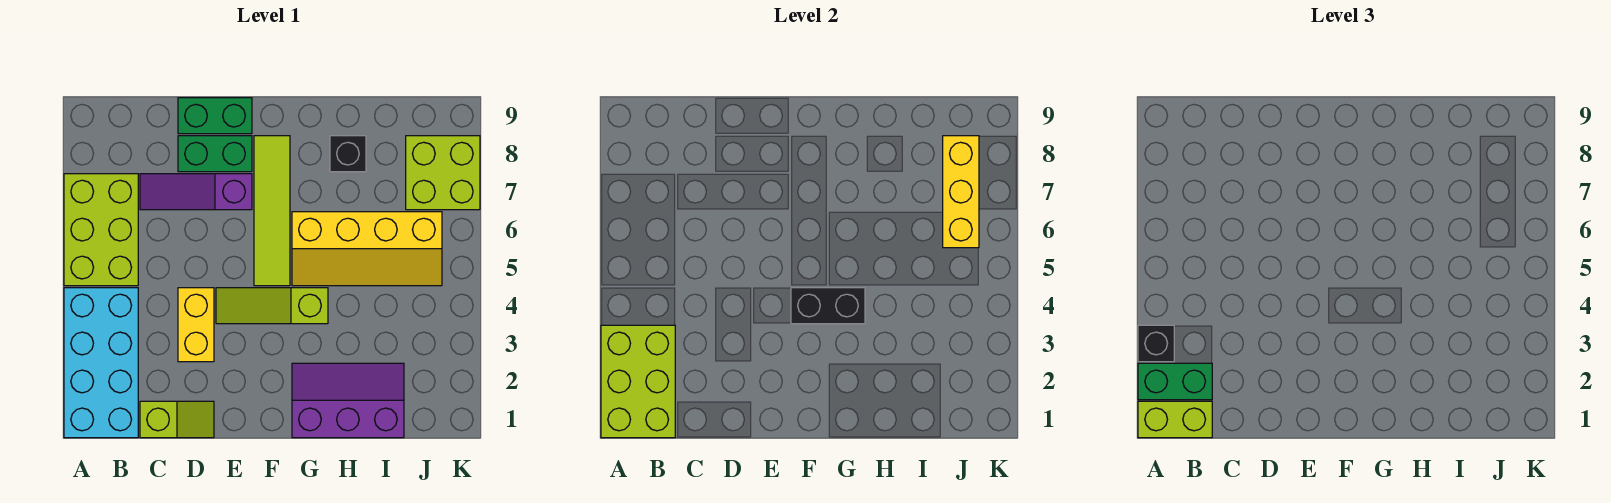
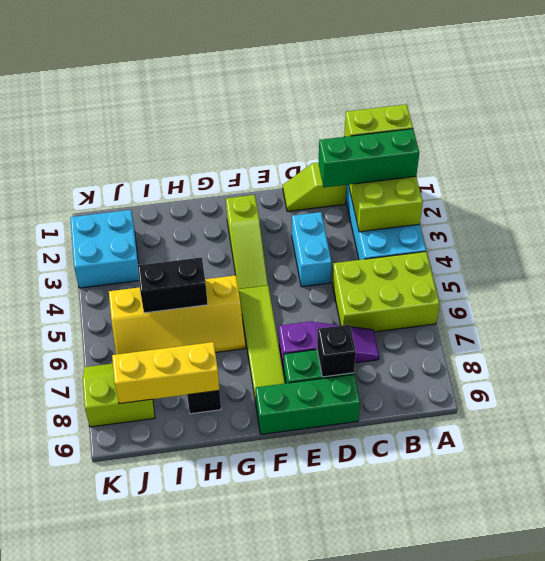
green 1x2 brick [1138,363,1212,400] -> green 1x3 brick [319,129,419,187]
black 1x1 brick [1138,325,1174,362] -> black 1x1 brick moved to [317,325,356,377]
lime 2x3 brick [64,174,138,286] -> lime 2x3 brick turned to [332,252,439,332]
yellow 1x2 brick [178,288,214,362] -> cyan 1x2 brick [292,212,332,287]
green 1x2 brick [178,98,252,134] -> green 1x3 brick [255,374,360,434]
lime 1x3 slope [216,288,328,324] -> lime 1x3 slope turned to [226,195,268,290]
black 1x2 brick [791,288,865,324] -> black 1x2 brick moved to [138,257,208,313]
purple 2x3 slope [292,363,404,438] -> none
yellow 2x4 slope [292,212,442,286] -> yellow 2x4 slope turned to [109,275,245,354]
none -> cyan 2x2 brick [70,210,139,288]
yellow 1x3 brick [943,136,979,248] -> yellow 1x3 brick turned to [112,342,219,404]
lime 2x2 brick [406,136,480,210] -> lime 2x2 slope [83,363,155,427]

